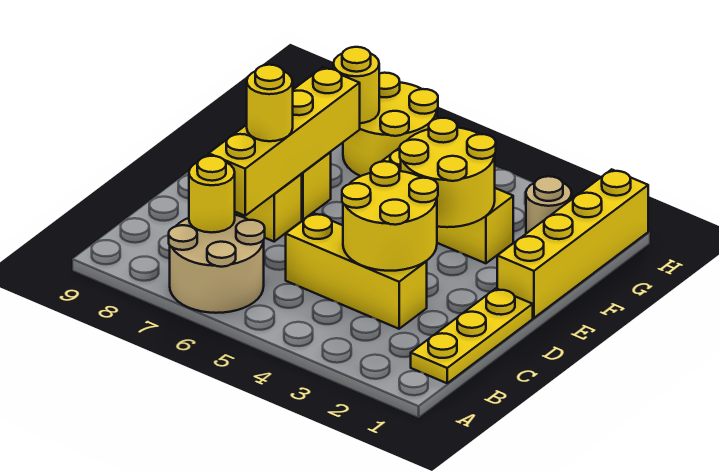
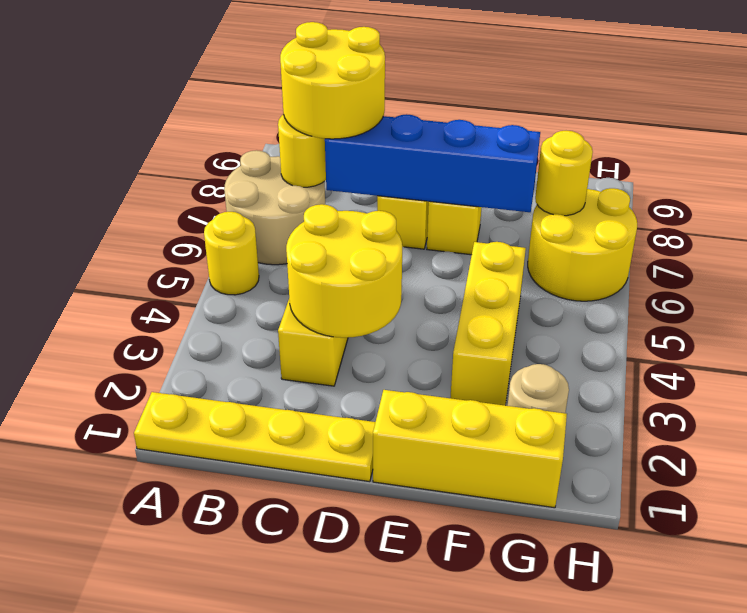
yellow 1x3 plate [411,288,533,383] -> yellow 1x4 plate [134,392,375,482]
yellow 1x4 brick [209,67,360,216] -> blue 1x4 brick [325,114,540,212]
yellow 1x1 round brick [247,65,293,141] -> yellow 1x1 round brick moved to [204,212,259,295]
yellow 1x4 brick [497,169,648,318] -> yellow 1x3 brick [373,390,567,508]
yellow 2x2 round brick [400,118,496,227] -> yellow 2x2 round brick moved to [280,22,385,139]

